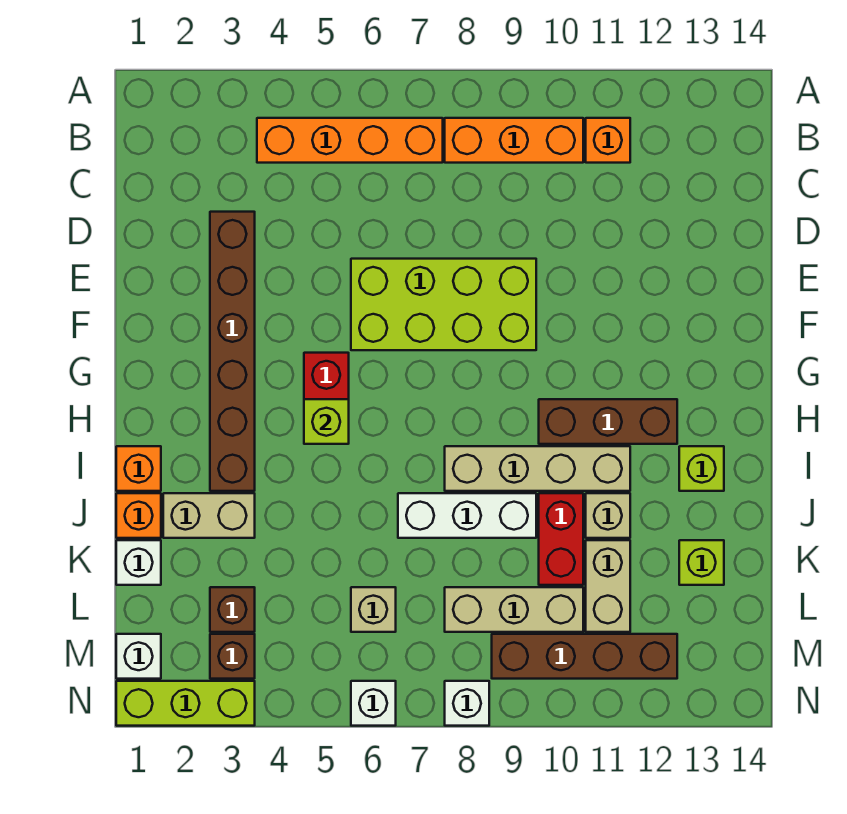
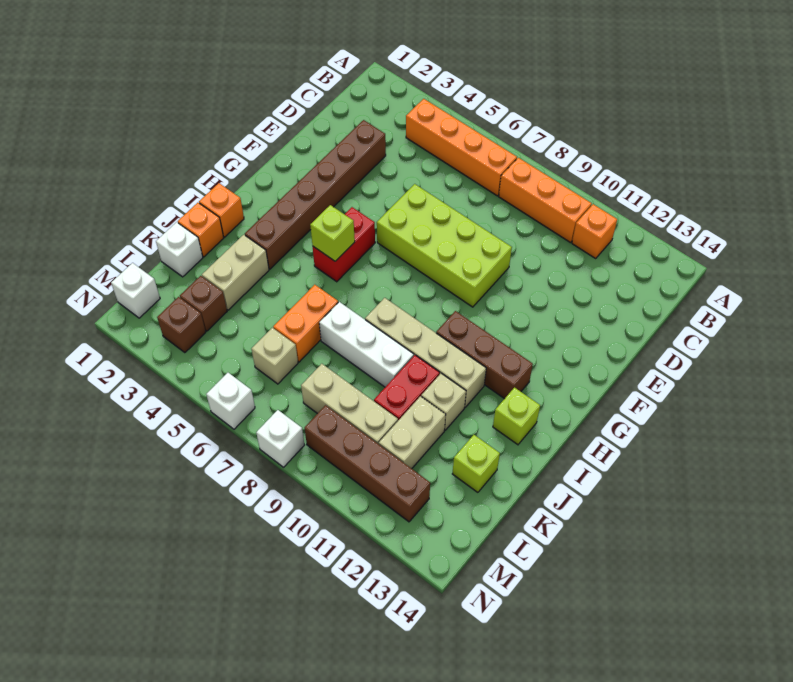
tan 1x2 brick [163,493,255,538] -> tan 1x2 brick turned to [202,235,269,310]
none -> orange 1x2 brick [273,285,338,362]
lime 1x3 brick [116,681,255,726] -> none

